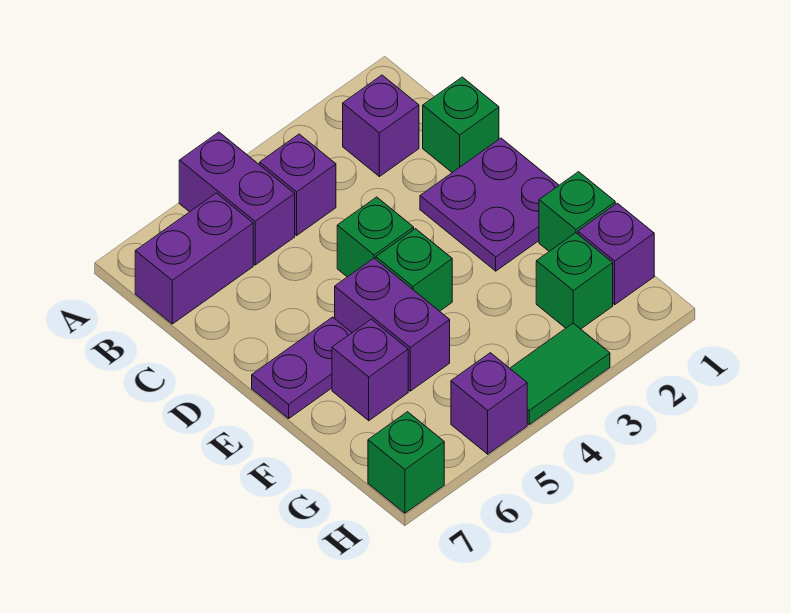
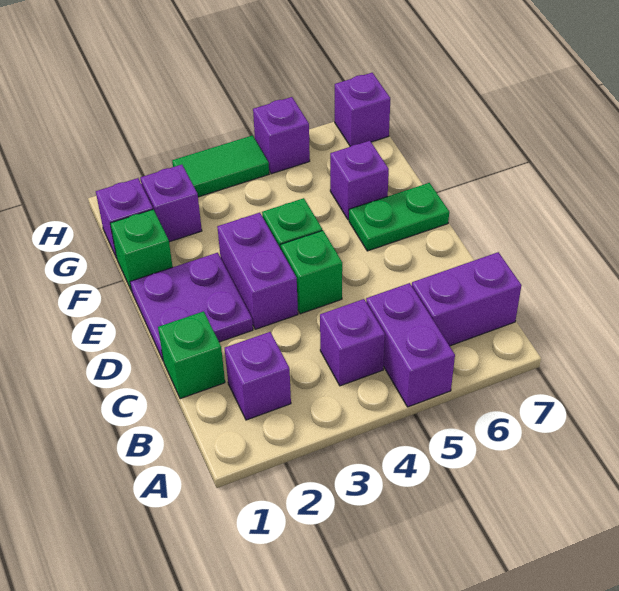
purple 1x2 brick [335,258,450,391] -> purple 1x2 brick moved to [217,213,298,329]
purple 1x2 plate [252,317,352,419] -> green 1x2 plate [349,183,449,251]
green 1x1 brick [536,233,613,329] -> purple 1x1 brick [140,165,202,242]
green 1x1 brick [368,412,444,513] -> purple 1x1 brick [335,73,390,146]

